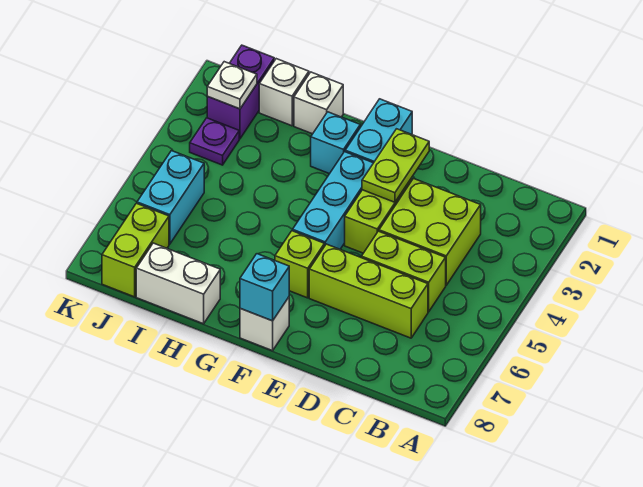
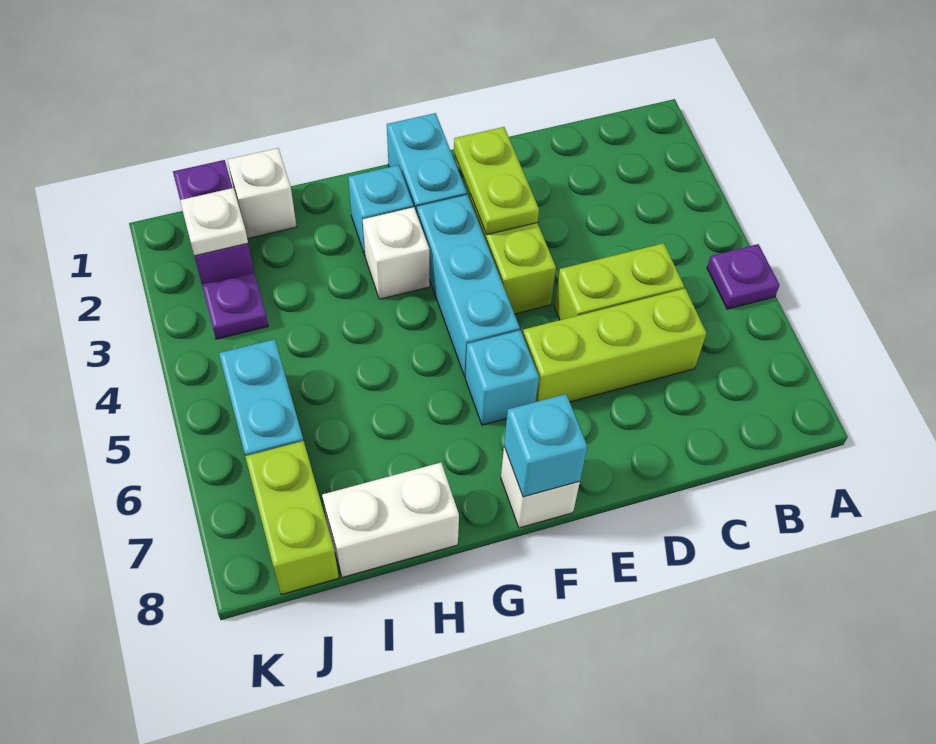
none -> purple 1x1 plate [707,244,780,309]
lime 2x2 brick [379,179,481,285] -> none
lime 1x1 brick [275,231,325,298] -> cyan 1x1 brick [465,330,539,425]
white 1x1 brick [294,72,343,134] -> white 1x1 brick moved to [363,207,430,299]

